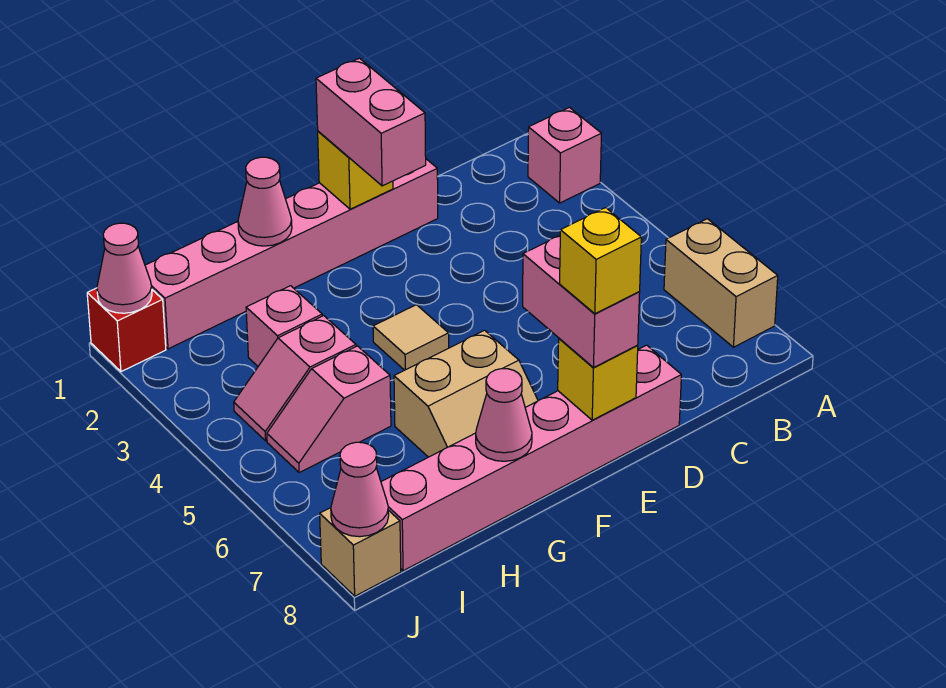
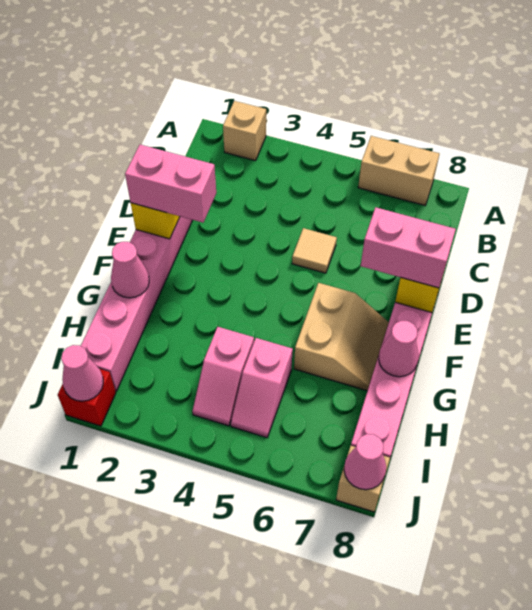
pink 1x1 brick [528,107,602,203] -> tan 1x1 brick [223,101,266,161]
yellow 1x1 brick [560,208,641,314] -> none
tan 1x1 tile [373,305,449,370] -> tan 1x1 tile moved to [292,228,337,273]
pink 1x1 brick [246,286,322,366] -> none

